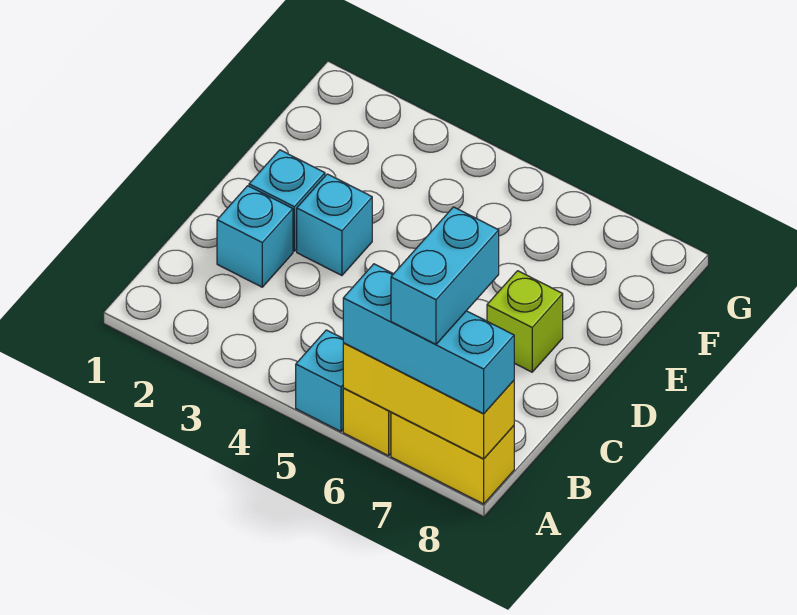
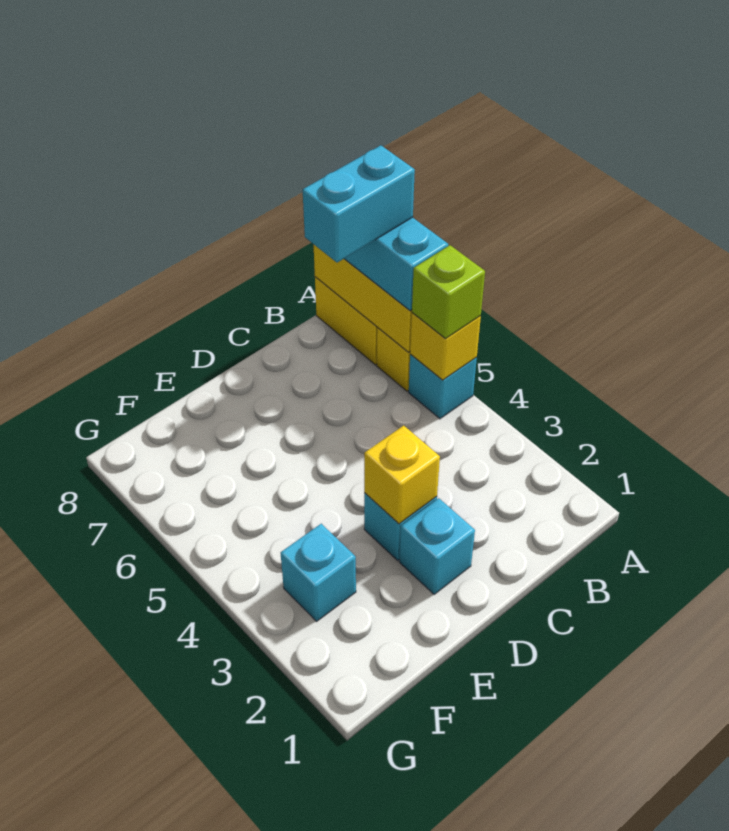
none -> yellow 1x1 brick [410,313,481,380]
cyan 1x1 brick [217,186,293,287] -> cyan 1x1 brick moved to [281,524,356,621]
none -> yellow 1x1 brick [364,426,440,524]
lime 1x1 brick [487,271,563,372] -> lime 1x1 brick moved to [412,245,485,339]

